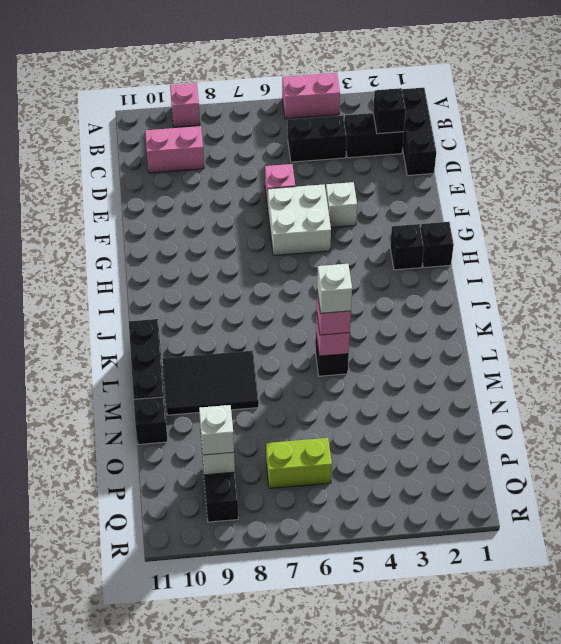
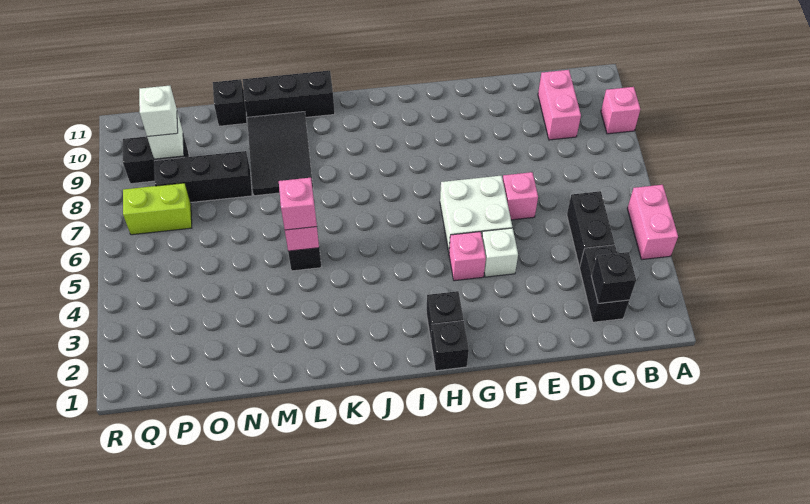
black 1x3 brick [402,88,436,176] -> black 1x3 brick moved to [154,151,252,202]
none -> pink 1x1 brick [449,232,486,281]
white 1x1 brick [317,264,352,313] -> none
lime 1x2 brick [266,438,332,488] -> lime 1x2 brick turned to [123,183,192,235]

